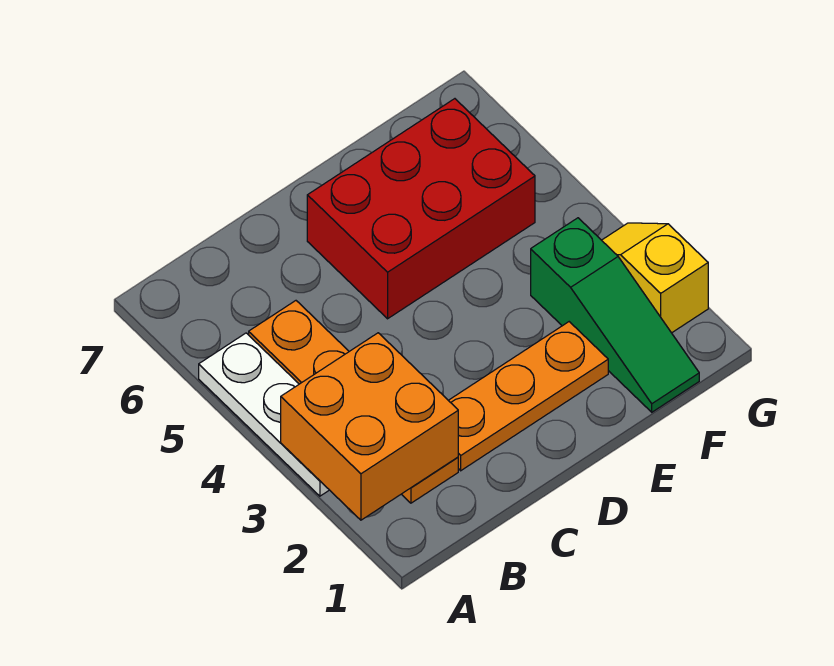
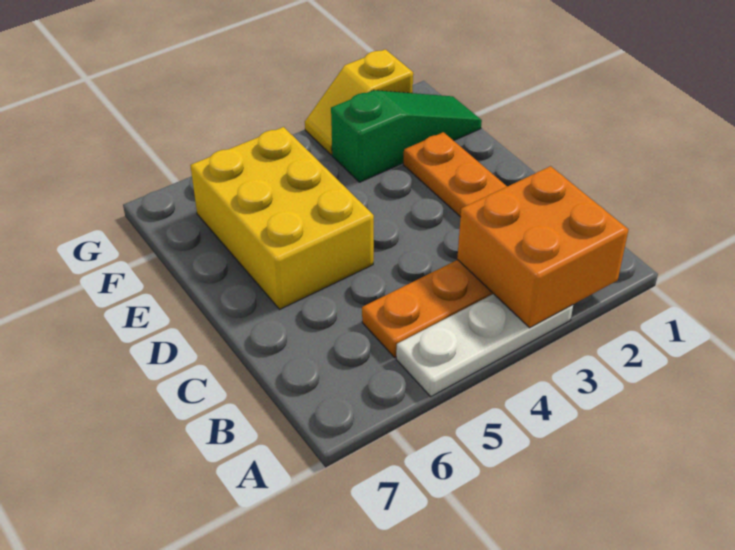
red 2x3 brick [307,99,535,319] -> yellow 2x3 brick [190,127,374,309]

